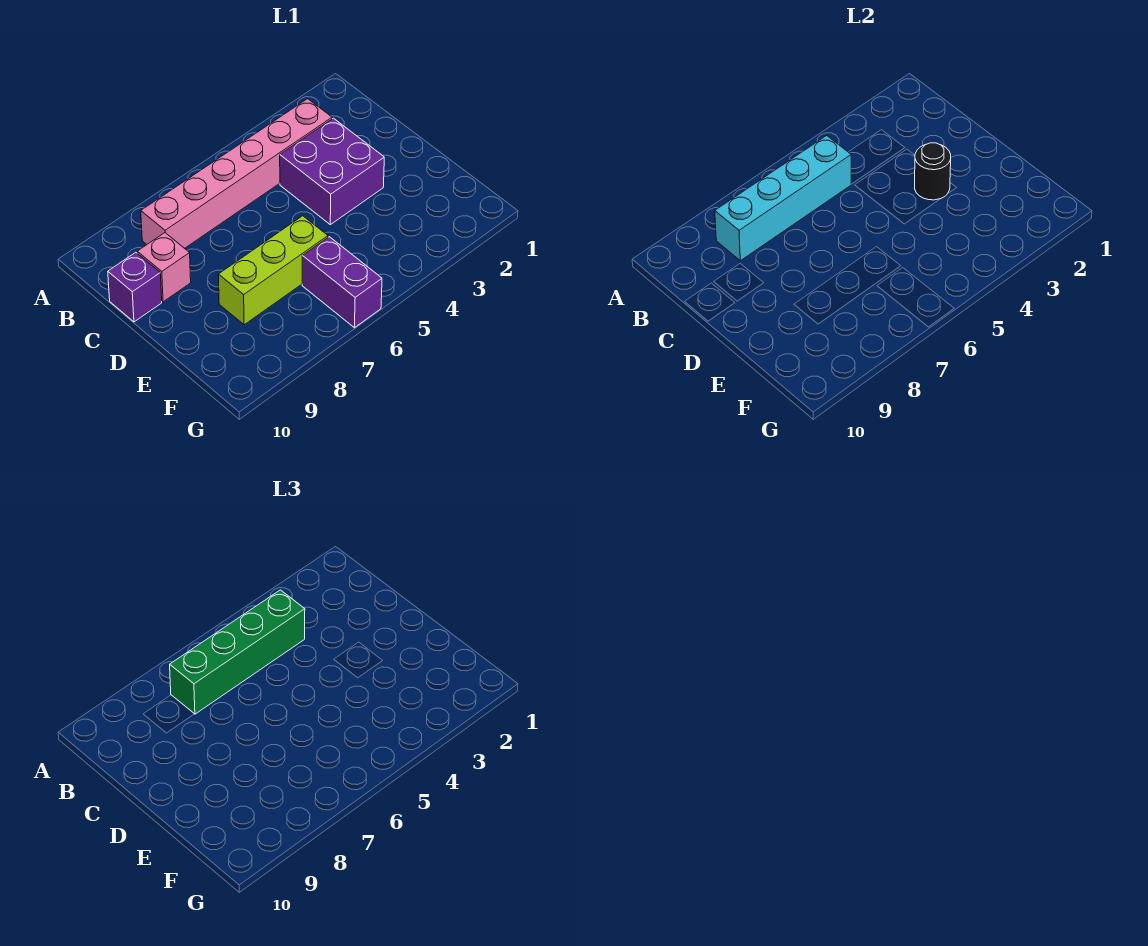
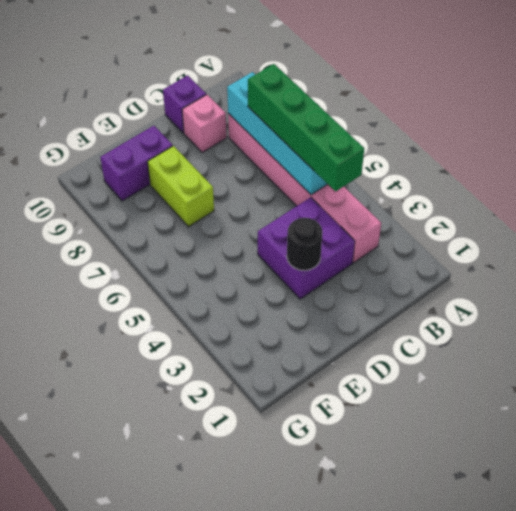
lime 1x3 brick [218,216,328,325] -> lime 1x2 brick [148,146,214,227]
purple 1x2 brick [302,237,382,328] -> purple 1x2 brick moved to [100,126,173,201]

